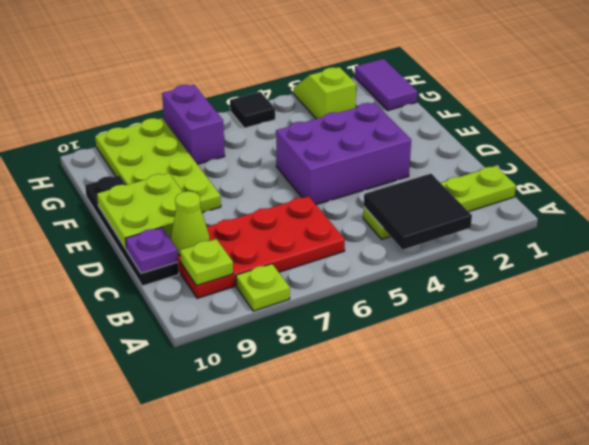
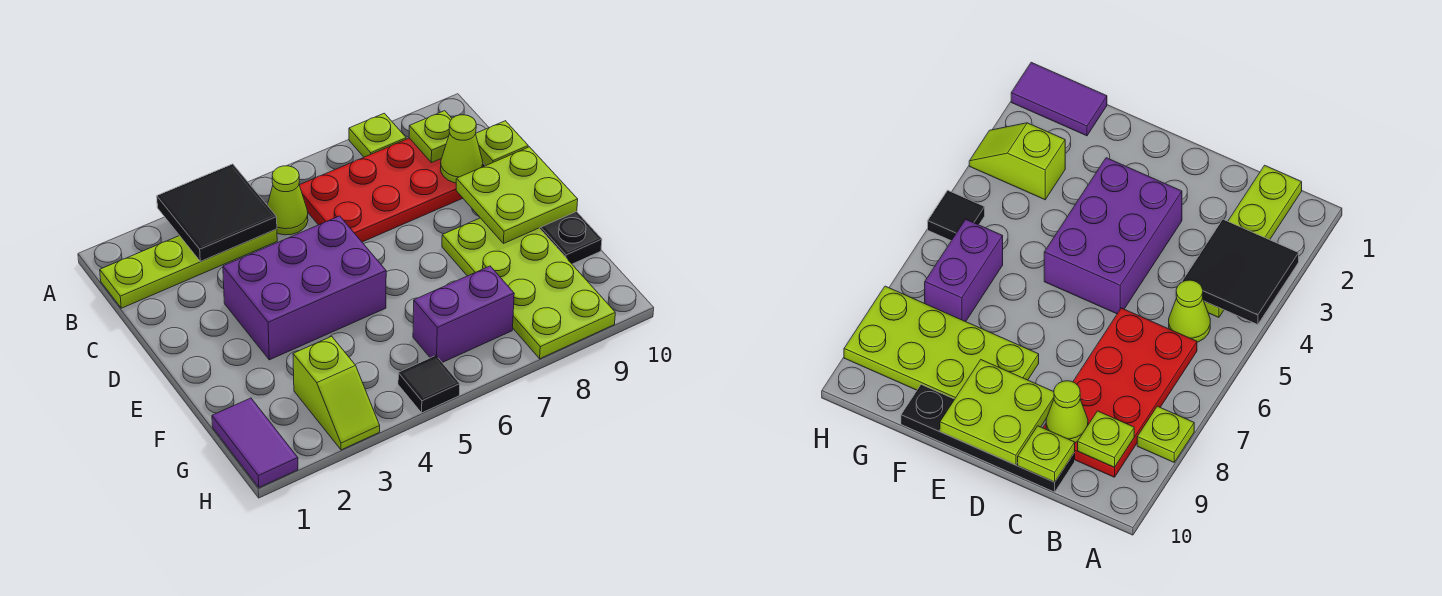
none -> lime 1x1 cone [267,166,308,235]
purple 1x1 plate [125,227,178,273] -> lime 1x1 plate [476,121,528,165]
purple 1x2 brick [162,85,225,164] -> purple 1x2 brick turned to [413,266,514,362]

